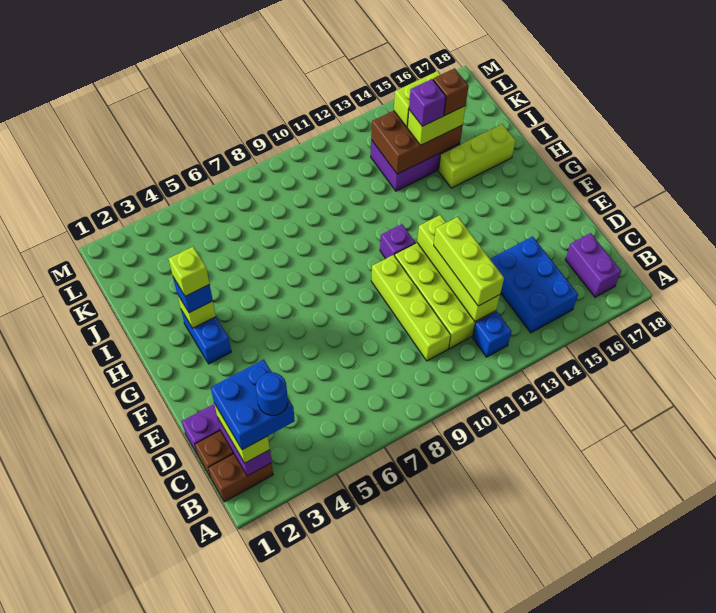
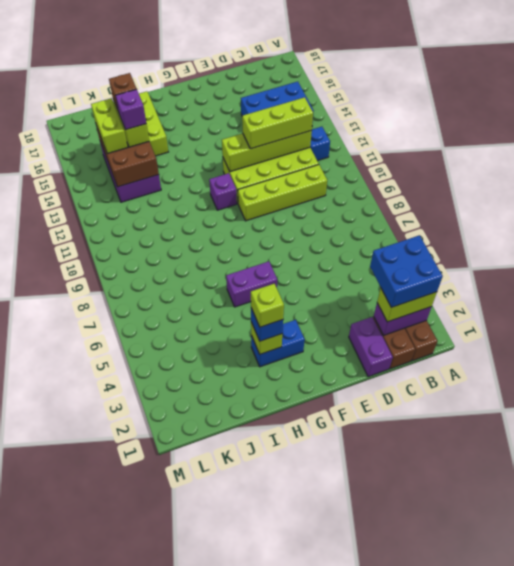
blue 1x1 round brick [256,373,288,416] -> none
purple 1x2 brick [565,233,621,297] -> purple 1x2 brick moved to [226,261,277,307]

